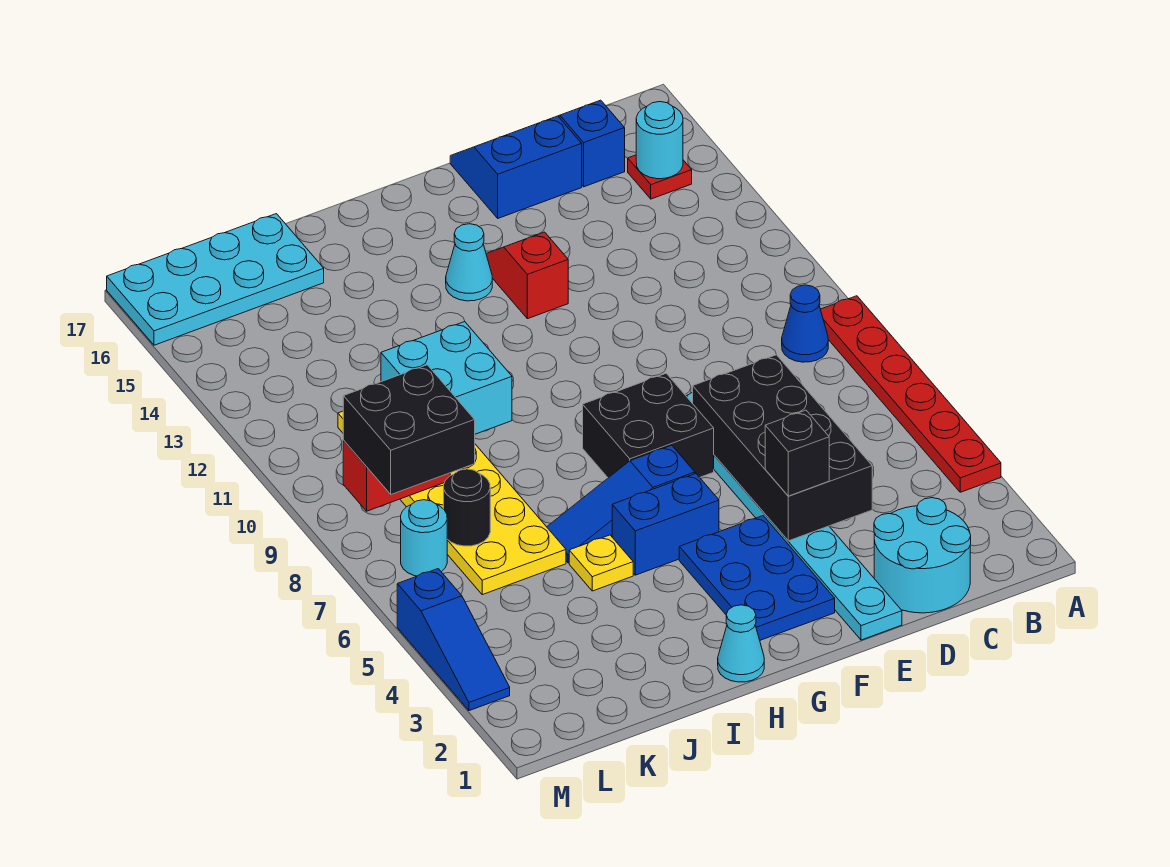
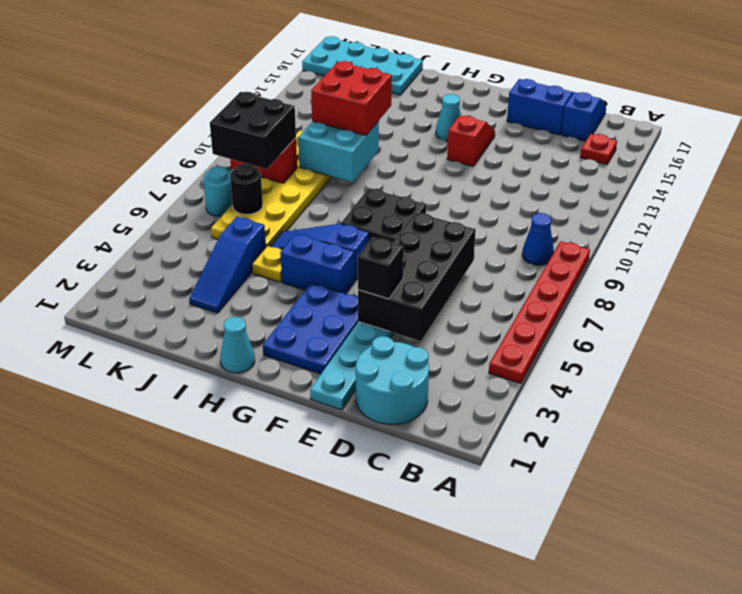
cyan 1x1 round brick [636,102,683,179] -> none
none -> red 2x2 brick [311,61,392,135]
blue 1x3 slope [397,569,510,711] -> blue 1x3 slope moved to [189,217,266,313]

